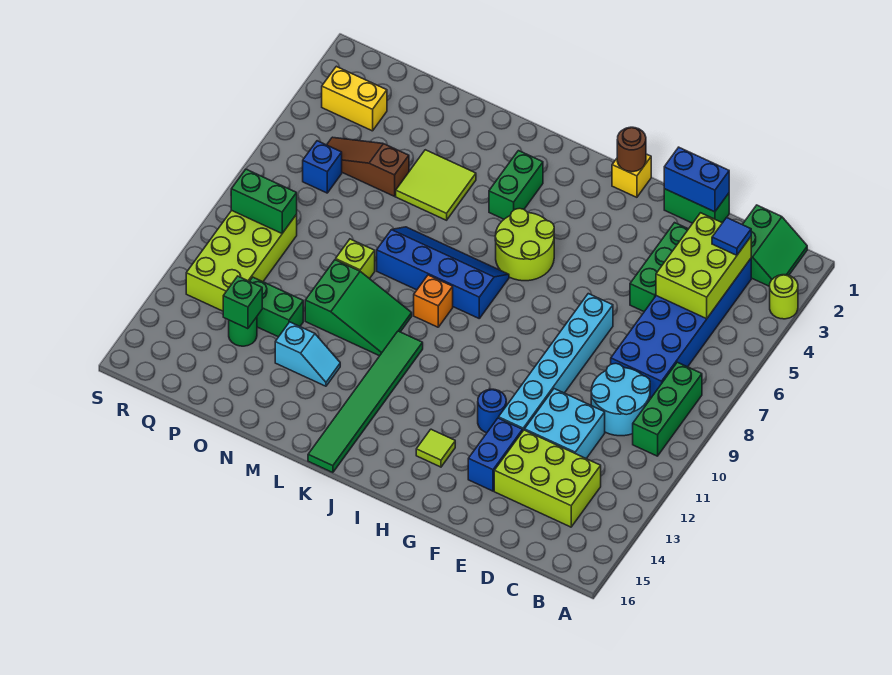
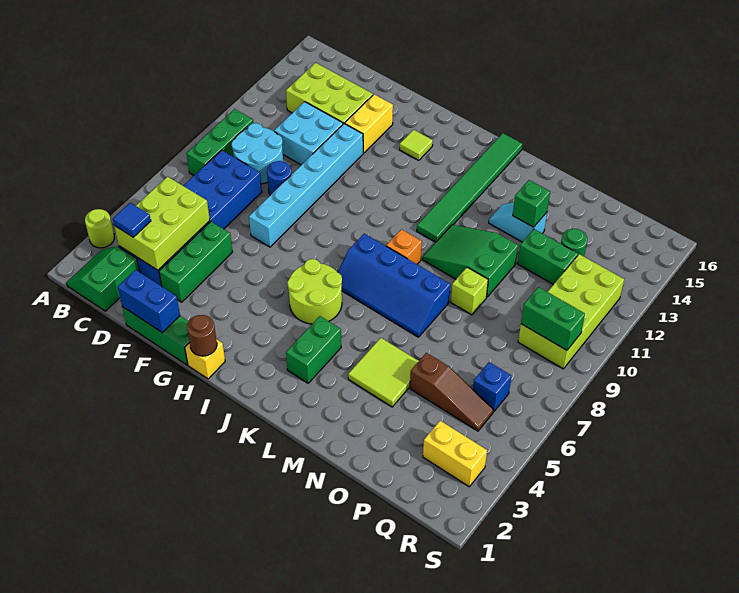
green 1x2 brick [664,189,729,223] -> green 1x3 brick [122,307,190,365]
blue 1x2 brick [468,418,523,491] -> yellow 1x2 brick [345,94,393,153]
blue 1x1 round brick [478,389,506,433] -> blue 1x1 round brick moved to [267,161,292,195]
green 1x1 brick [223,276,262,329] -> green 1x1 brick moved to [513,180,550,227]

